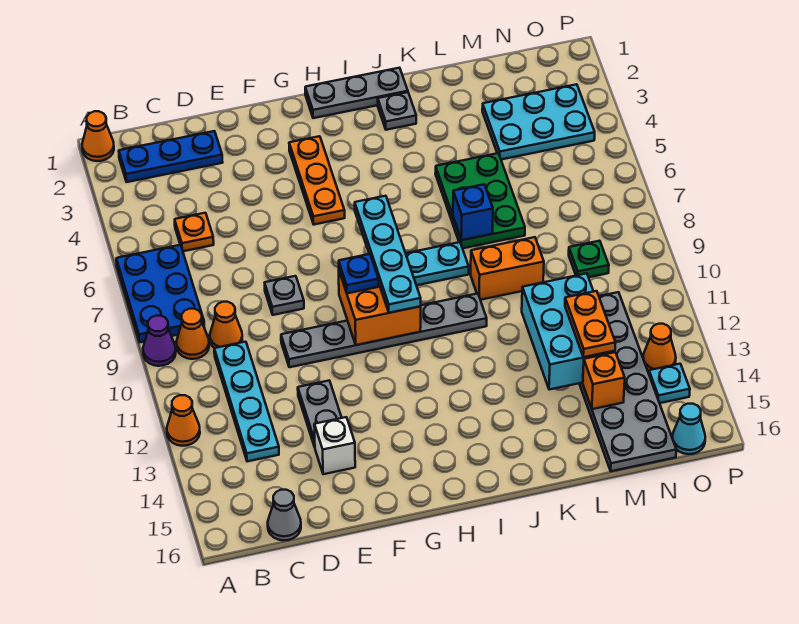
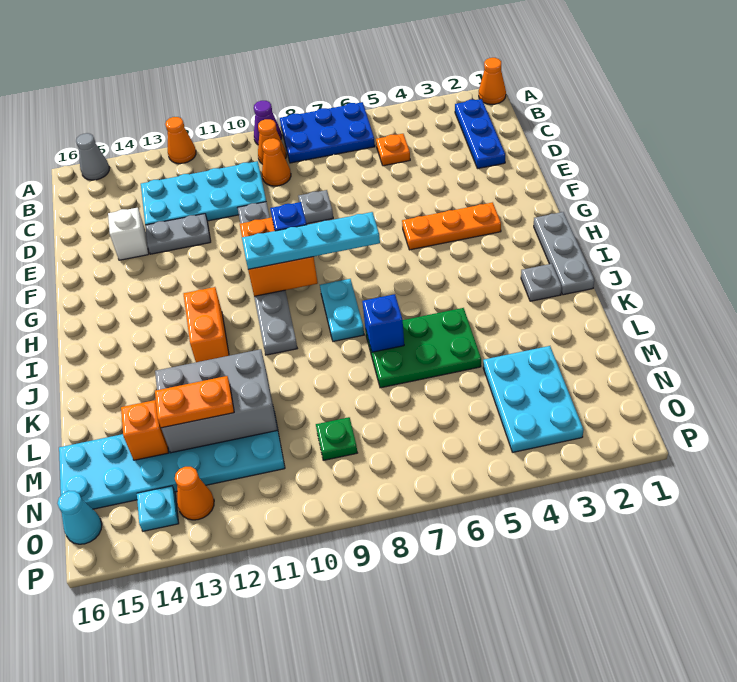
cyan 1x4 plate [214,342,279,461] -> cyan 2x4 plate [141,161,266,225]
grey 1x1 cone [268,490,301,540] -> grey 1x1 cone moved to [76,133,109,180]
orange 1x2 brick [471,237,544,300] -> orange 1x2 brick moved to [184,287,229,362]
cyan 2x3 brick [522,273,615,390] -> grey 2x3 brick [155,349,278,453]
grey 2x6 plate [579,292,676,471] -> cyan 2x6 plate [59,412,285,509]

